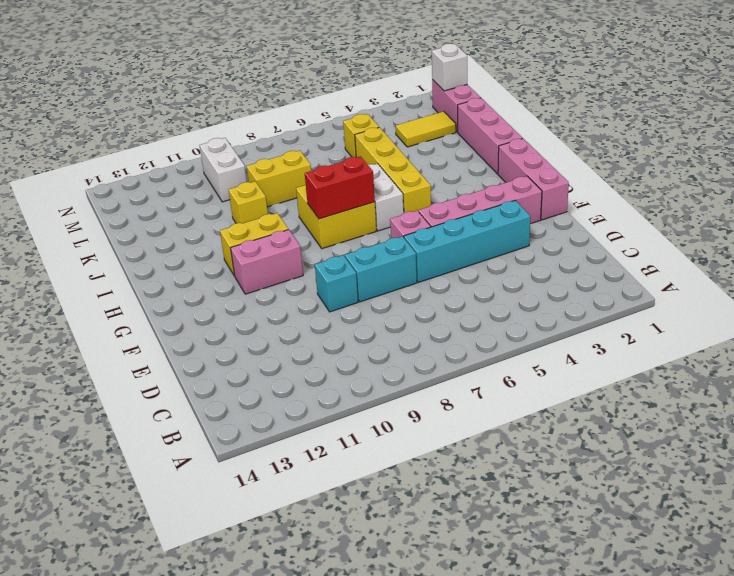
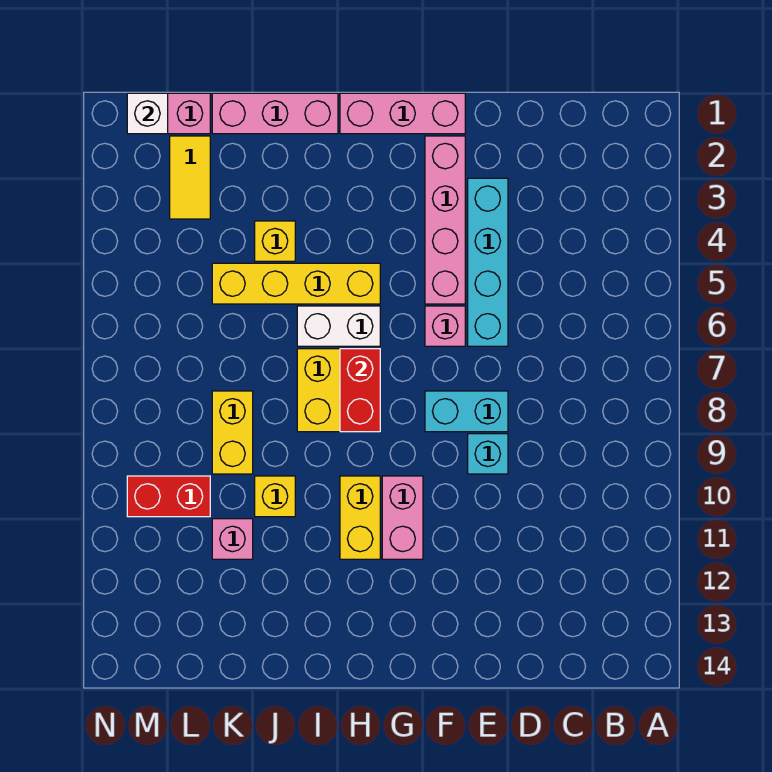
cyan 1x2 brick [345,236,417,302] -> cyan 1x2 brick turned to [425,391,508,432]
none -> pink 1x1 brick [212,519,253,559]
yellow 1x1 brick [343,114,379,157] -> yellow 1x1 brick moved to [255,221,295,261]
white 1x2 brick [200,138,247,202] -> red 1x2 brick [127,476,210,517]

